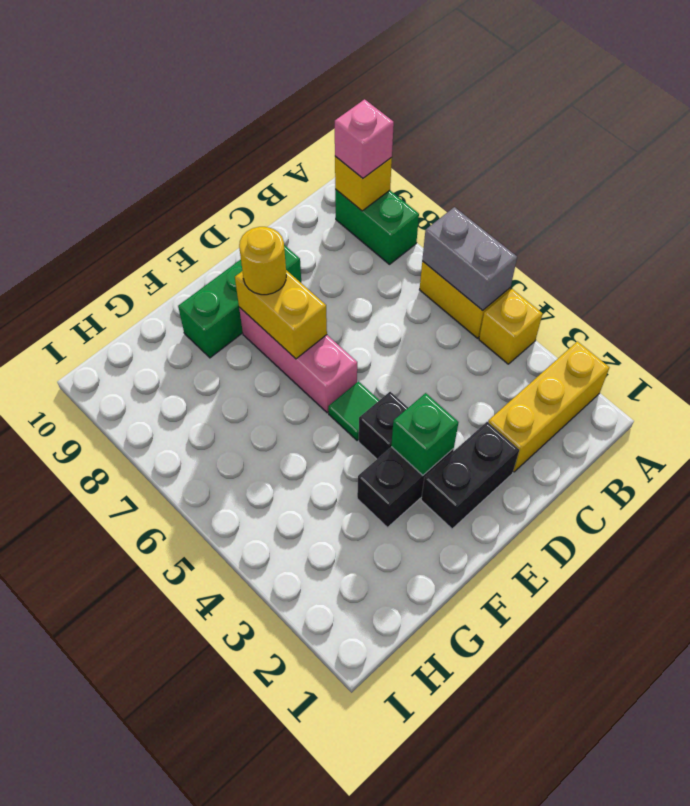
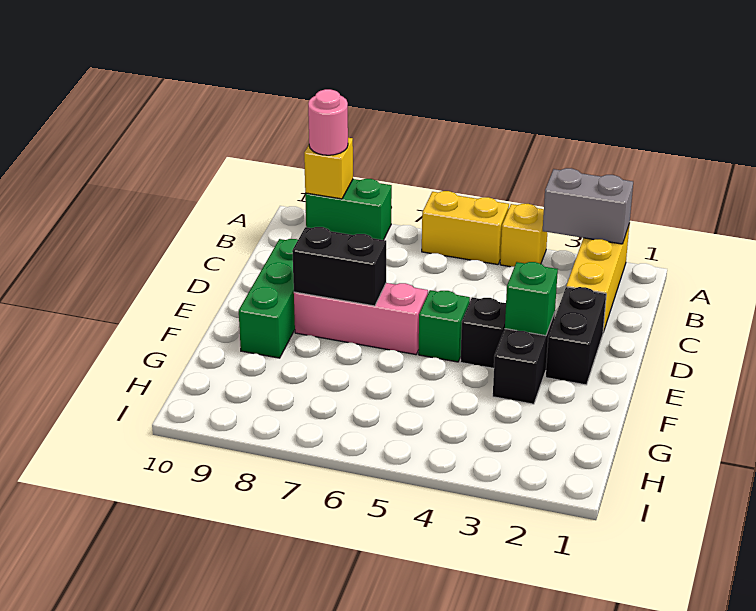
grey 1x2 brick [422,207,517,310] -> grey 1x2 brick moved to [543,168,633,244]
pink 1x1 brick [335,99,394,178] -> pink 1x1 round brick [308,89,348,155]
green 1x1 tile [328,382,379,441] -> green 1x1 brick [419,290,470,362]
yellow 1x2 brick [235,270,327,359] -> black 1x2 brick [292,227,386,306]
yellow 1x1 round brick [239,227,286,295] -> none

